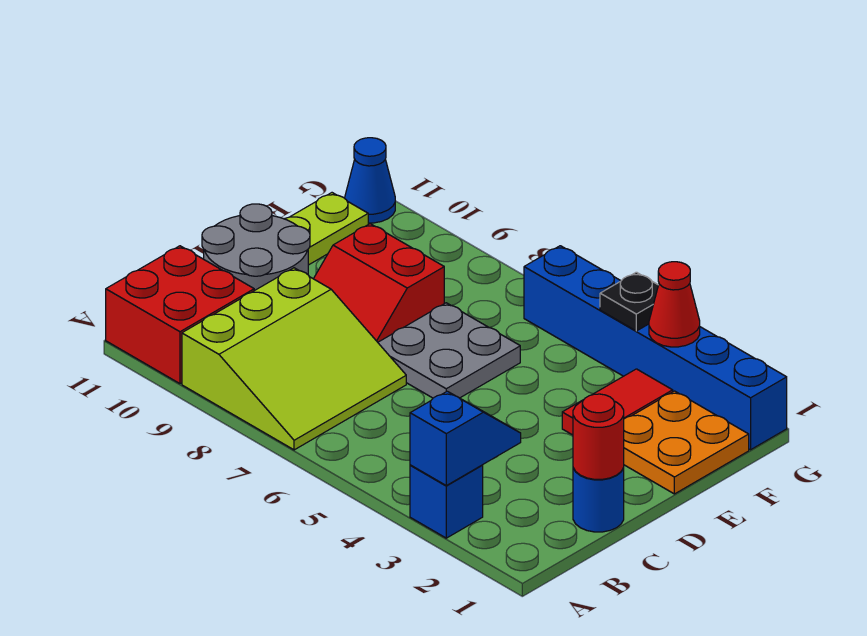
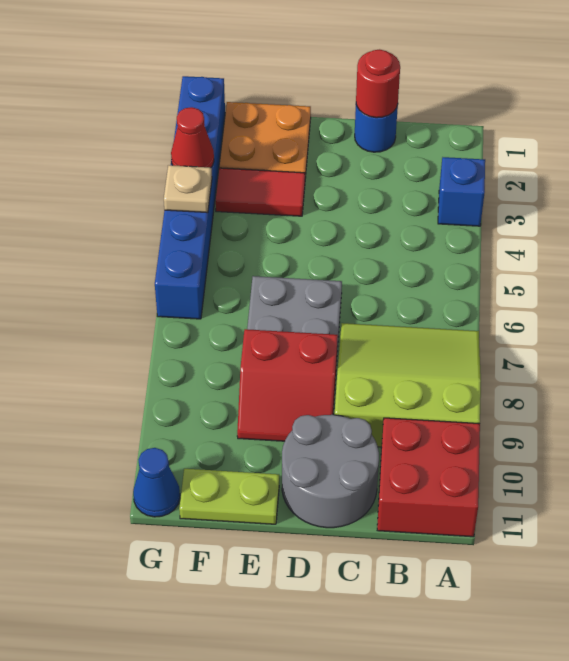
blue 1x2 slope [410,391,521,486] -> none
red 2x2 slope [314,224,444,342] -> red 2x2 slope turned to [237,329,338,441]
black 1x1 plate [600,272,658,331] -> tan 1x1 plate [164,165,212,213]

